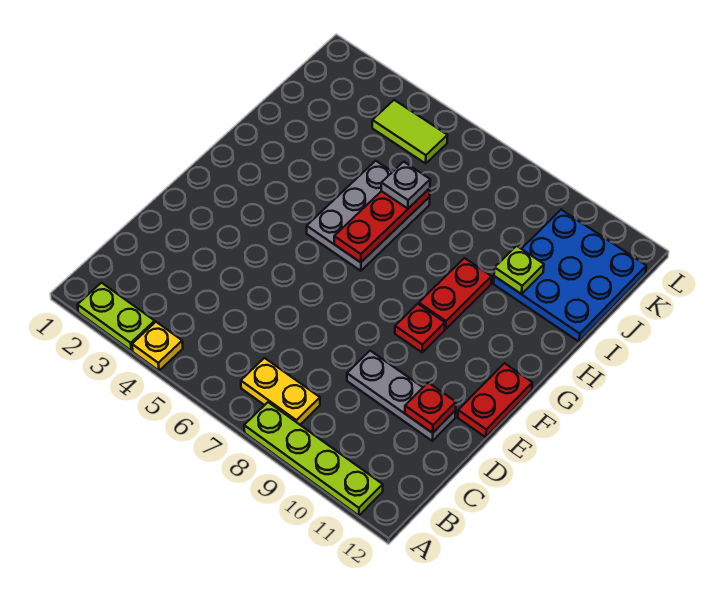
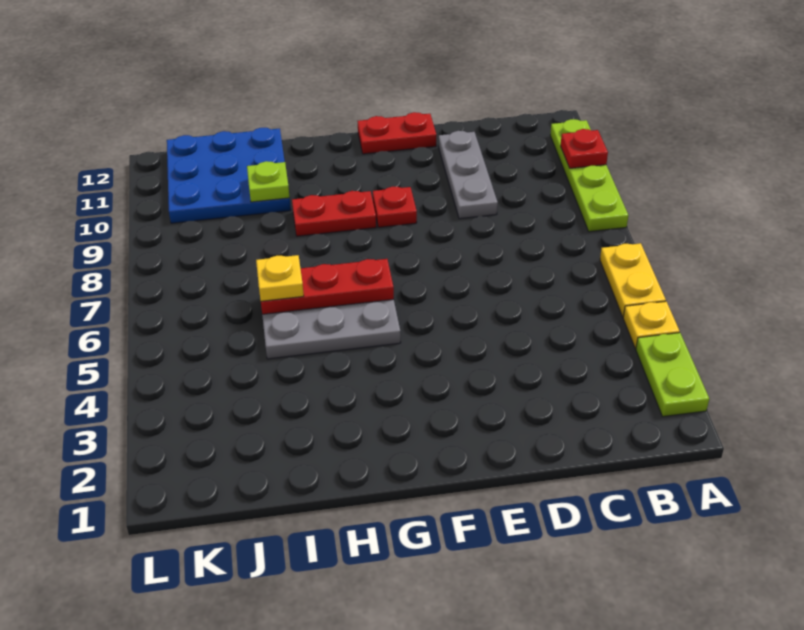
yellow 1x2 plate [241,358,320,425] -> yellow 1x2 plate moved to [600,243,666,317]
red 1x1 plate [405,383,456,433] -> red 1x1 plate moved to [561,129,608,168]
grey 1x1 plate [381,162,430,209] -> yellow 1x1 plate [256,255,304,301]
lime 1x2 tile [372,100,447,163] -> none

